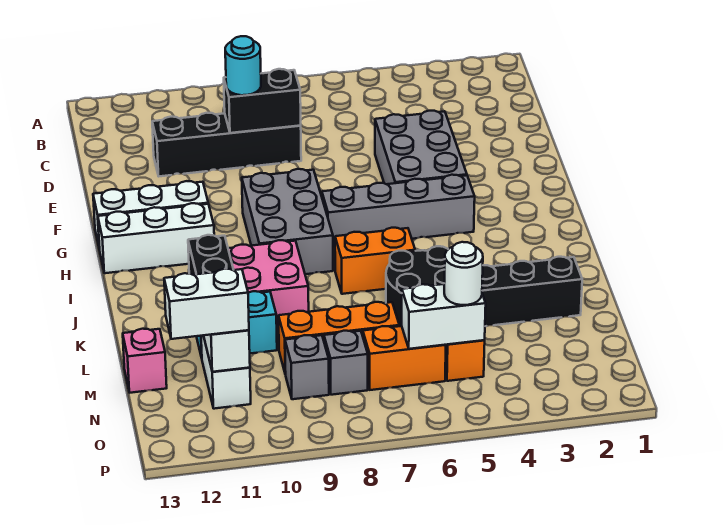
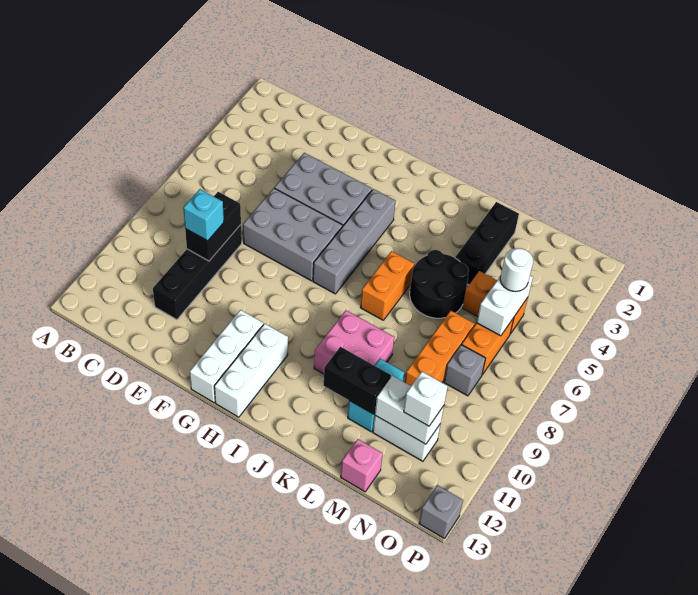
cyan 1x1 round brick [225,36,261,95] -> cyan 1x1 brick [183,189,224,241]
grey 2x3 brick [242,169,333,274] -> grey 2x3 brick moved to [243,188,343,281]
grey 1x1 brick [285,335,329,399] -> grey 1x1 brick moved to [419,485,463,539]
white 1x2 brick [164,269,249,339] -> white 1x1 brick [404,372,448,426]

